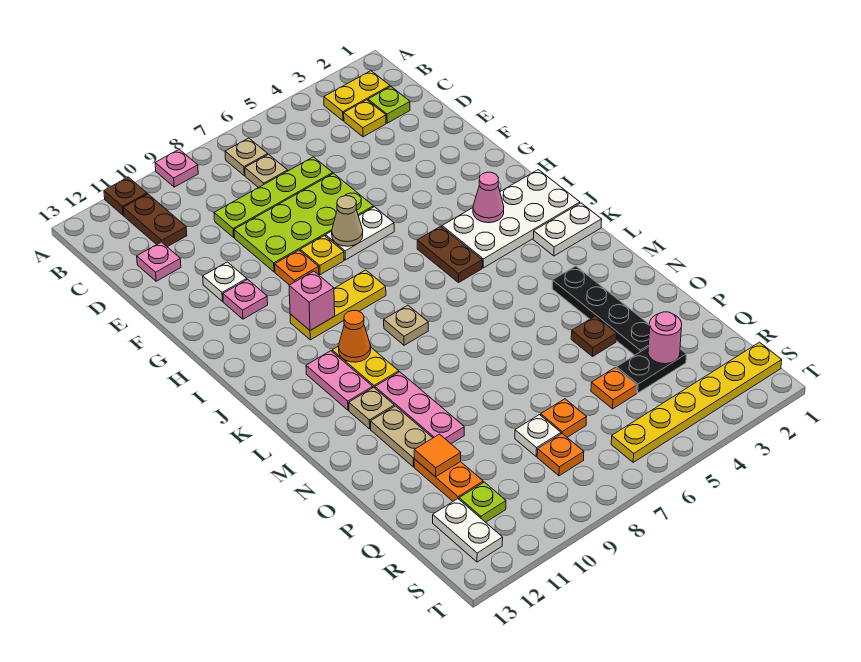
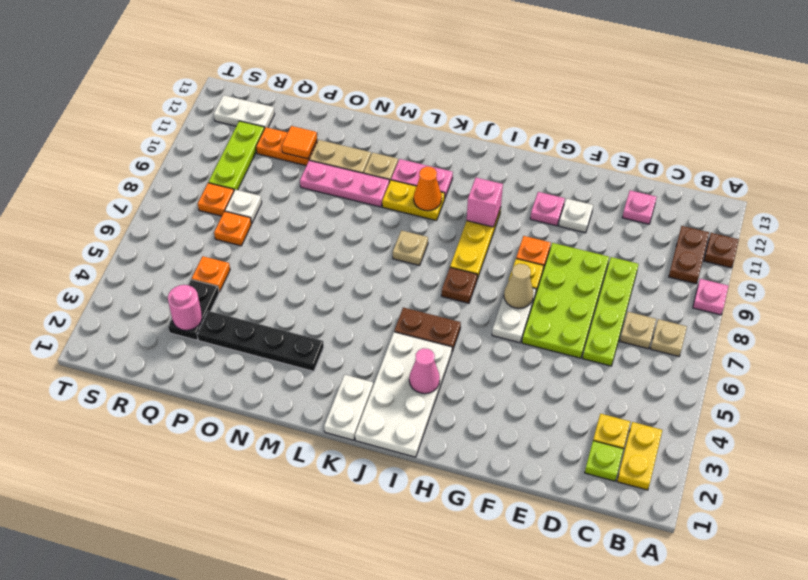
brown 1x2 plate [123,194,187,247] -> brown 1x2 plate turned to [669,226,709,284]
brown 1x1 plate [571,316,617,356] -> brown 1x1 plate moved to [441,267,477,303]
lime 1x1 plate [459,482,506,522] -> lime 1x3 plate [209,121,264,190]
yellow 1x6 plate [611,342,782,462] -> none

